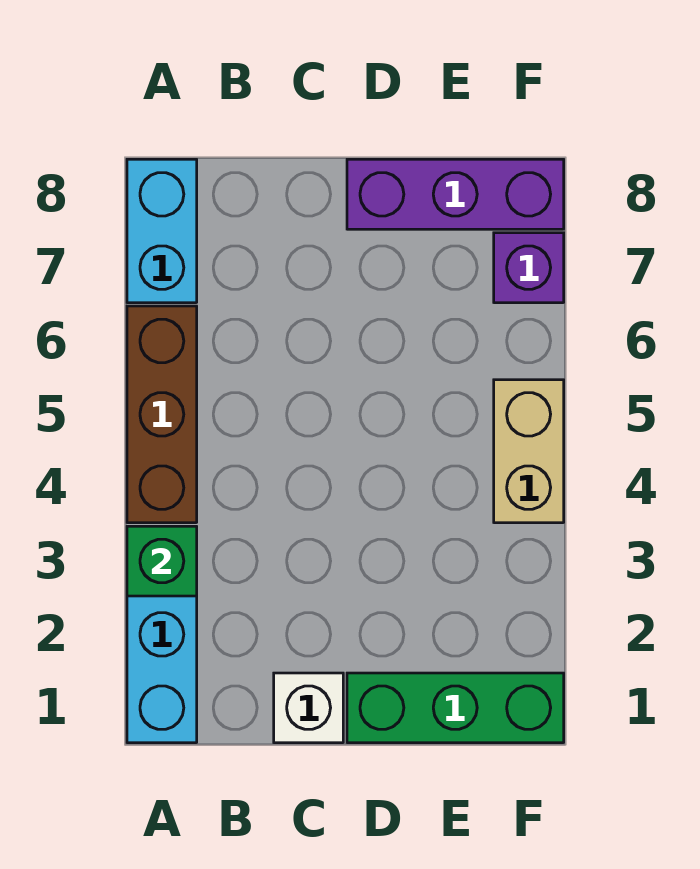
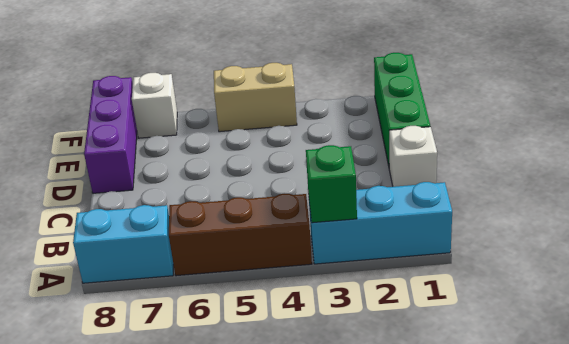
purple 1x1 brick [494,233,564,303] -> white 1x1 brick [132,73,177,138]

